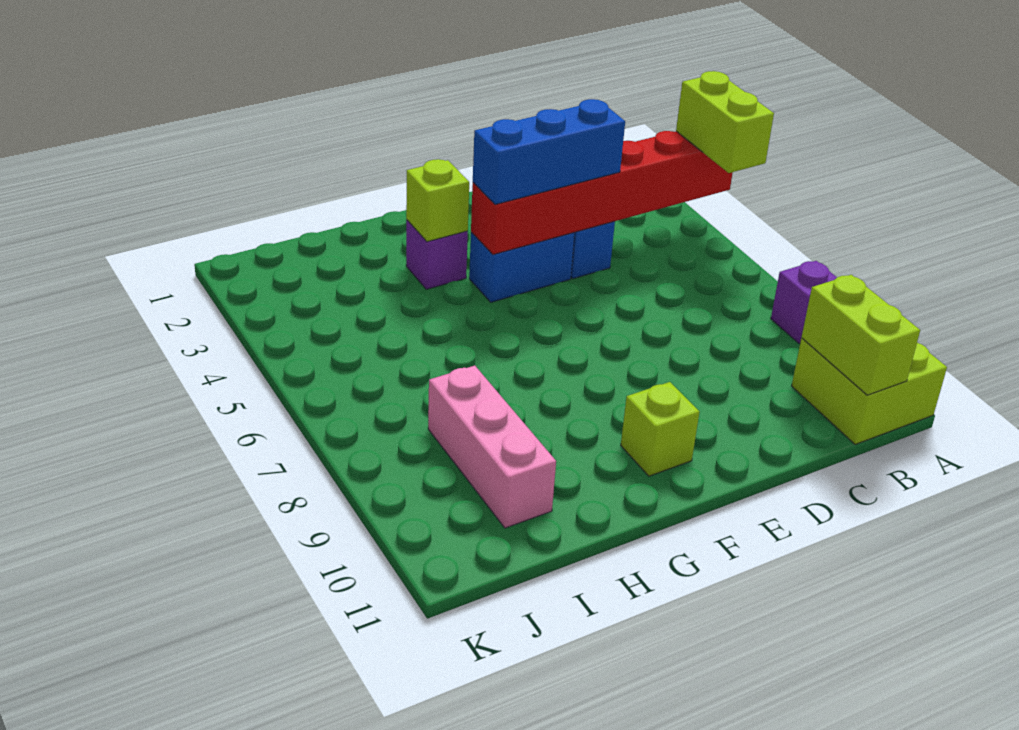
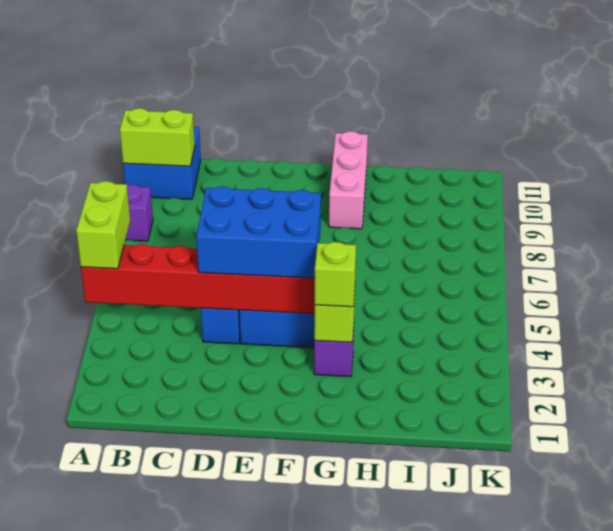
lime 2x2 brick [792,338,947,445] -> blue 2x2 brick [123,127,201,199]
lime 1x2 brick [802,275,920,395] -> lime 1x2 brick turned to [120,108,195,166]
blue 1x3 brick [473,99,625,204] -> blue 2x3 brick [196,186,321,278]
lime 1x1 brick [621,382,699,476] -> lime 1x1 brick moved to [315,242,356,307]
pink 1x3 brick [428,366,556,528] -> pink 1x3 brick moved to [329,131,368,229]

